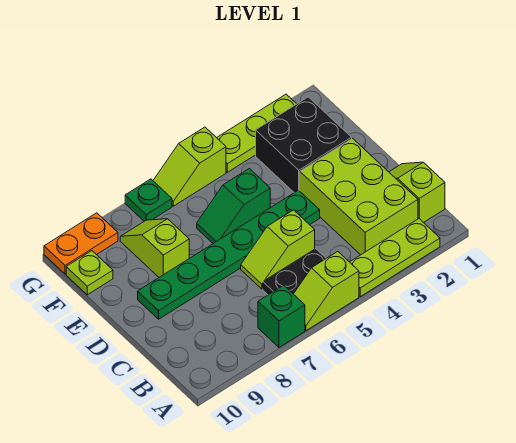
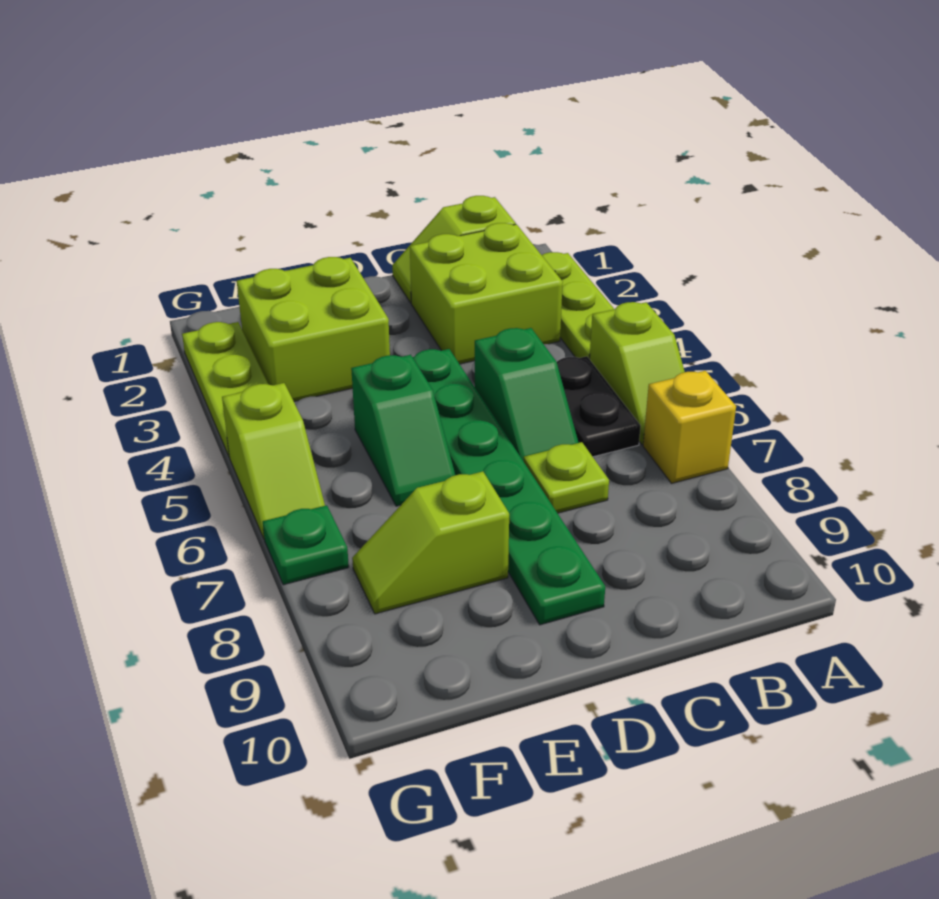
green 1x1 brick [258,285,305,347] -> yellow 1x1 brick [643,371,736,483]
lime 2x3 brick [300,138,418,255] -> lime 2x2 brick [410,223,563,364]
lime 1x2 slope [241,210,315,289] -> green 1x2 slope [475,328,579,461]
black 2x2 brick [256,97,352,193] -> lime 2x2 brick [237,257,390,401]
lime 1x1 plate [66,251,113,295] -> lime 1x1 plate moved to [524,442,609,513]
orange 1x2 plate [44,213,118,274] -> none

